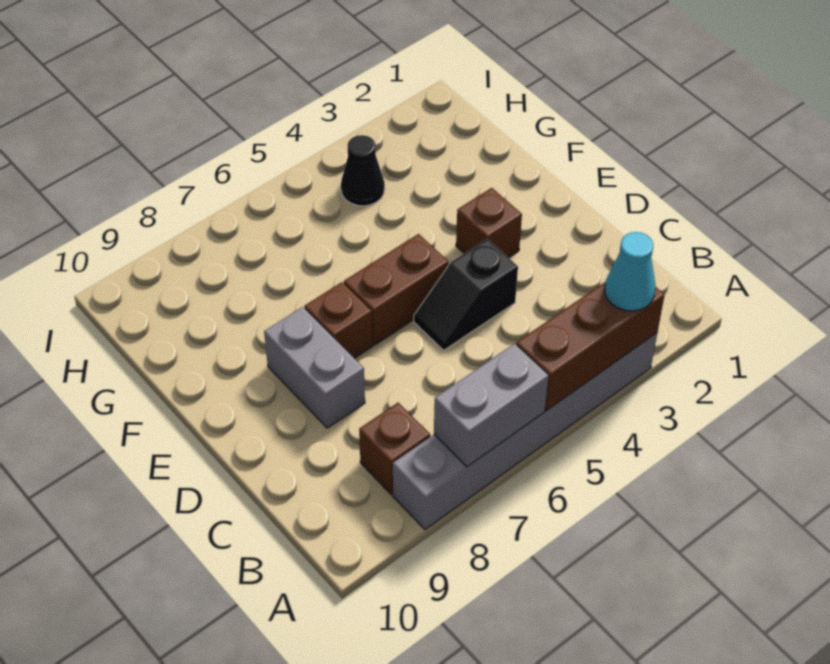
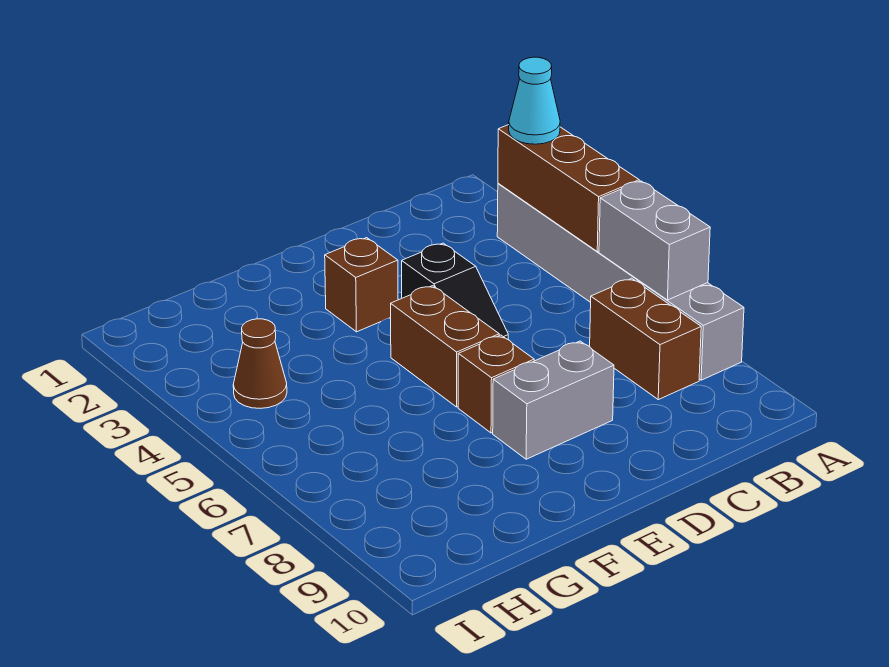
brown 1x1 brick [359,403,430,495] -> brown 1x2 brick [590,278,701,400]
black 1x1 cone [341,135,385,206] -> brown 1x1 cone [233,319,287,408]

